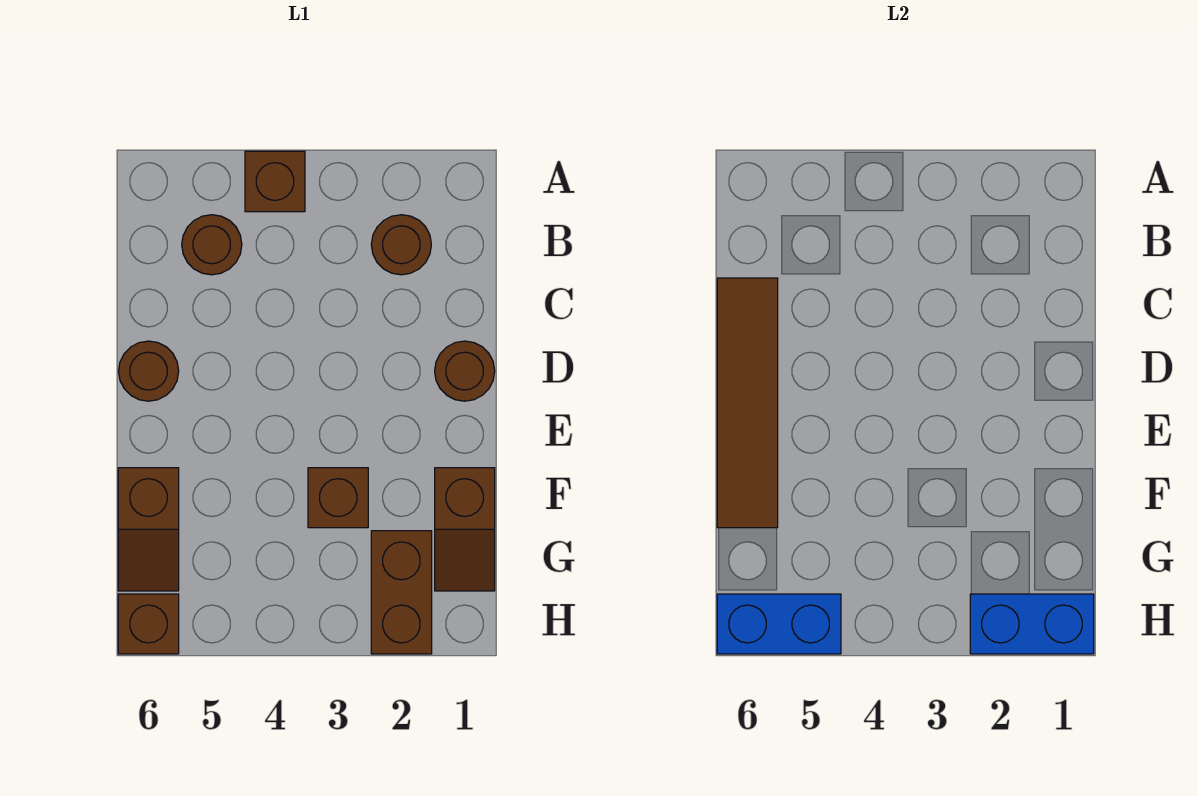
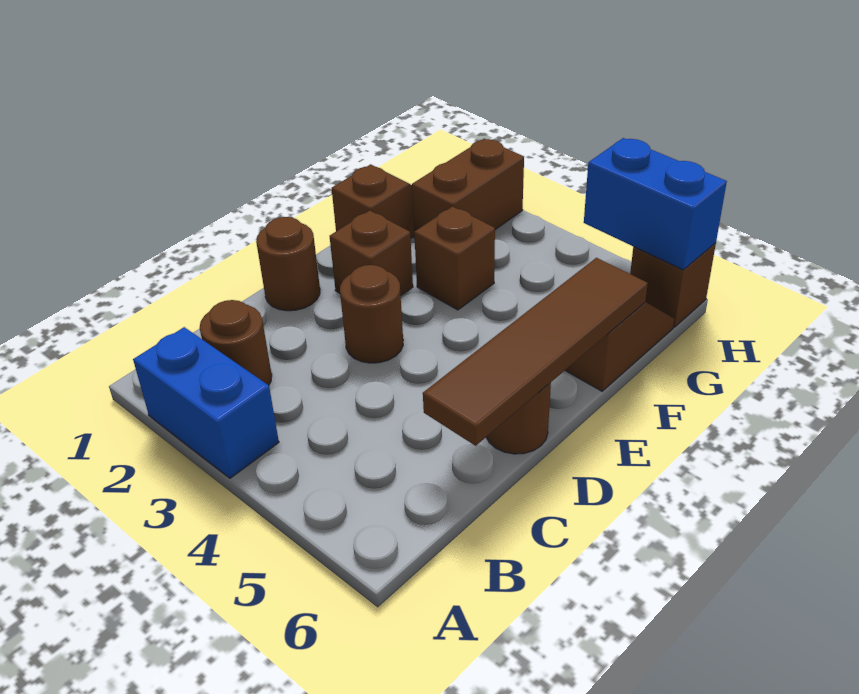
brown 1x1 brick [245,151,305,212] -> brown 1x1 brick moved to [330,211,413,295]
brown 1x1 round brick [182,215,242,275] -> brown 1x1 round brick moved to [340,265,403,363]
blue 1x2 brick [970,594,1094,654] -> blue 1x2 brick moved to [133,327,279,478]

